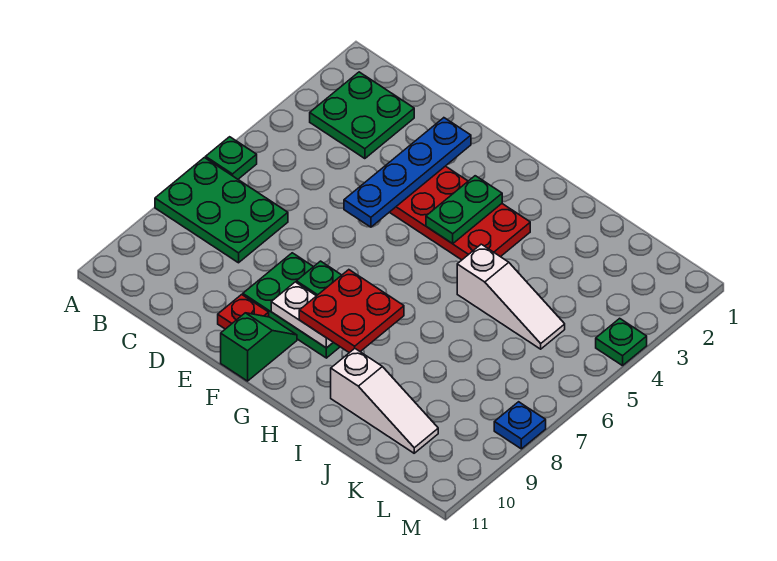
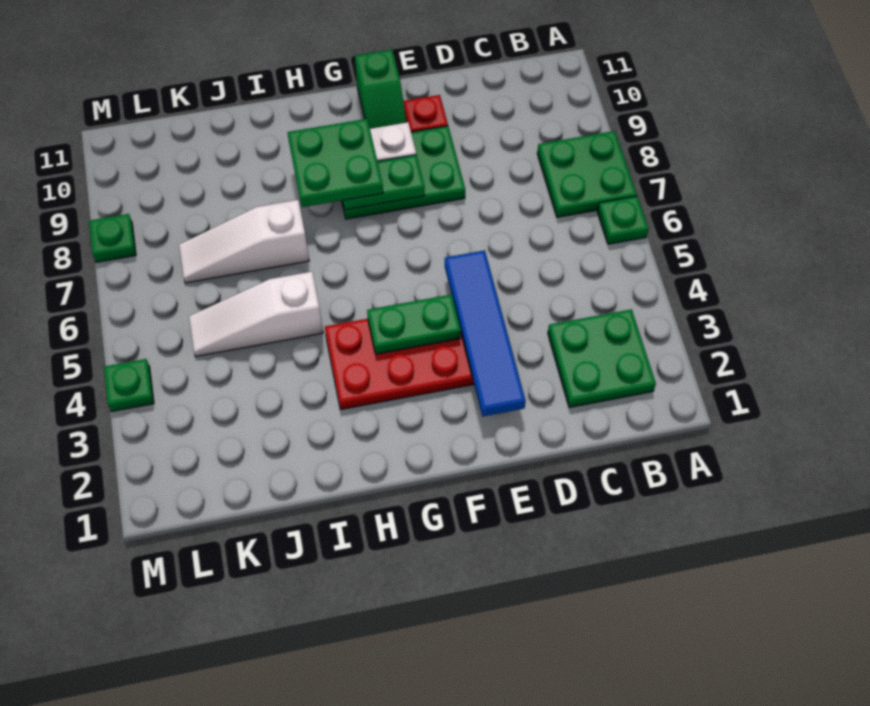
green 2x3 plate [155,158,288,263] -> green 2x2 plate [537,131,637,217]
blue 1x4 plate [344,118,471,227] -> blue 1x4 tile [445,250,526,416]
green 1x2 plate [426,176,502,244] -> green 1x2 plate turned to [367,294,461,354]
red 2x2 plate [299,270,404,353] -> green 2x2 plate [287,119,383,207]
white 1x3 slope [331,349,438,453] -> white 1x3 slope moved to [179,200,309,283]
blue 1x1 plate [494,402,546,449] -> green 1x1 plate [89,214,136,263]

